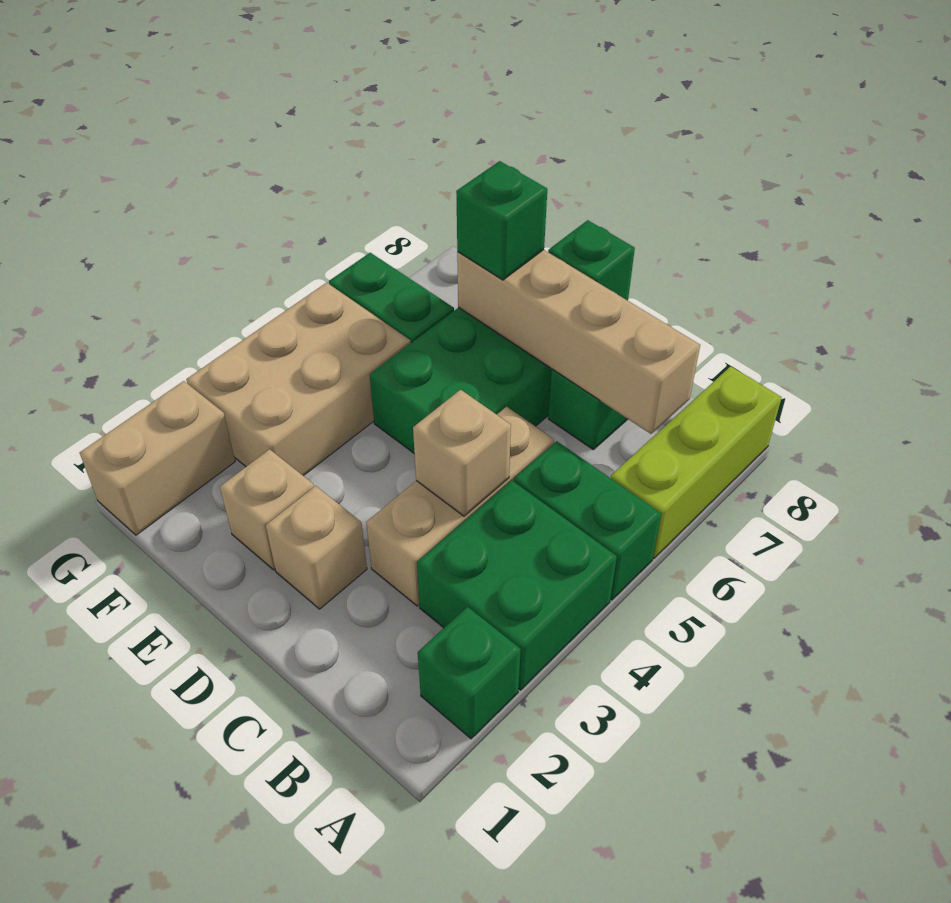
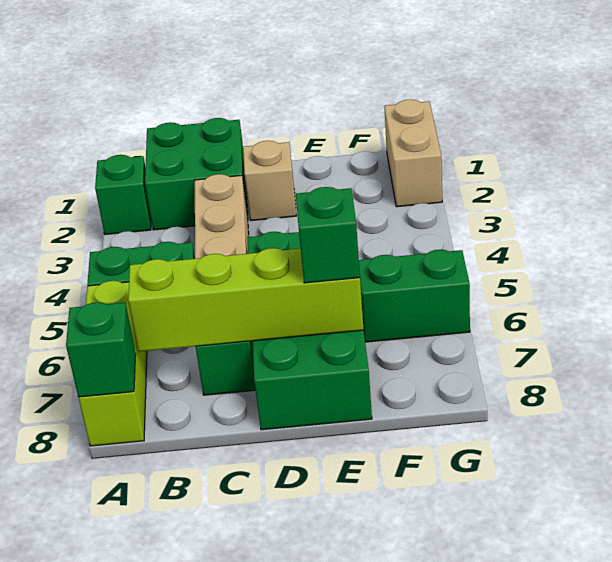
green 2x2 brick [417,480,617,690] -> green 2x2 brick moved to [145,118,248,230]
tan 1x4 brick [457,250,700,434] -> lime 1x4 brick [128,248,364,352]
tan 1x1 brick [413,390,511,516] -> none
green 1x1 brick [548,220,635,301] -> green 1x1 brick moved to [66,302,136,397]
tan 1x1 brick [220,449,314,570] -> none
tan 2x3 brick [186,283,411,476] -> none

